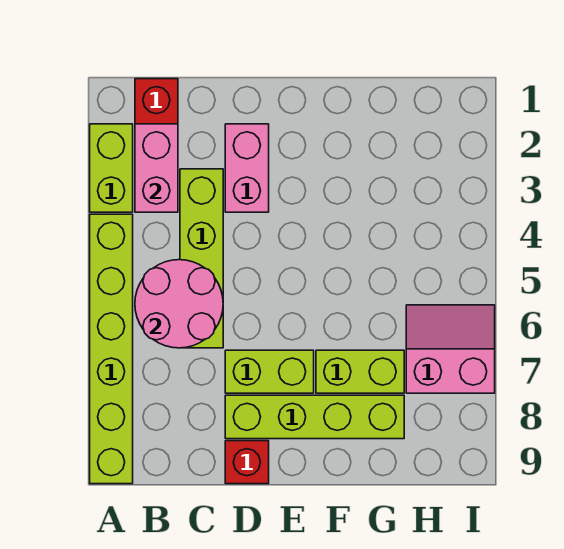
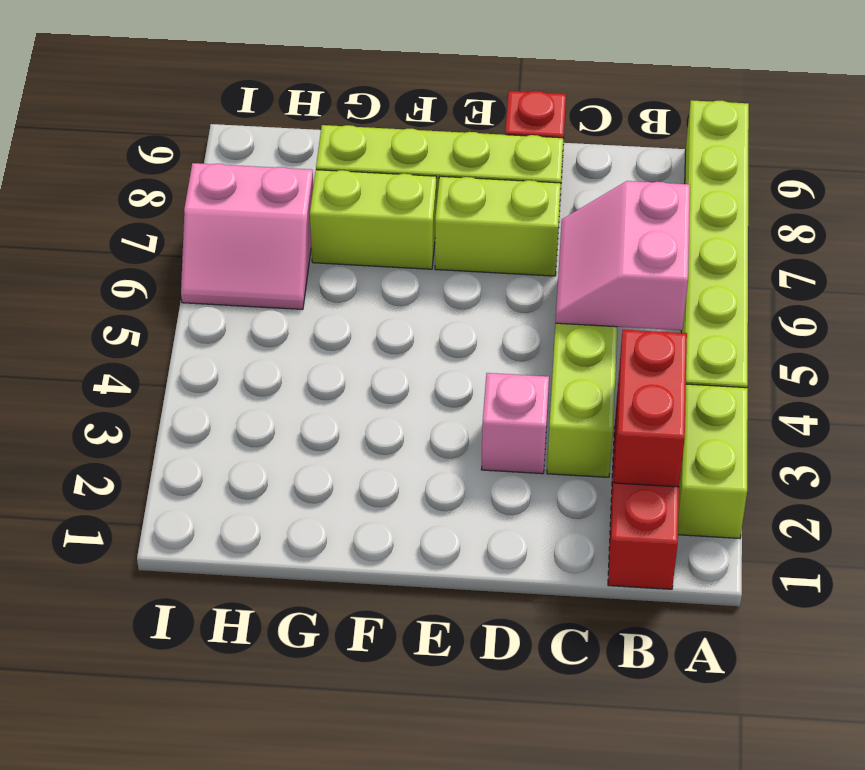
pink 1x2 brick [135,124,178,212] -> red 1x2 brick [614,330,687,487]
pink 2x2 round brick [135,260,223,348] -> pink 2x2 slope [556,181,690,330]
pink 1x2 brick [225,124,269,212] -> pink 1x1 brick [481,373,549,474]

